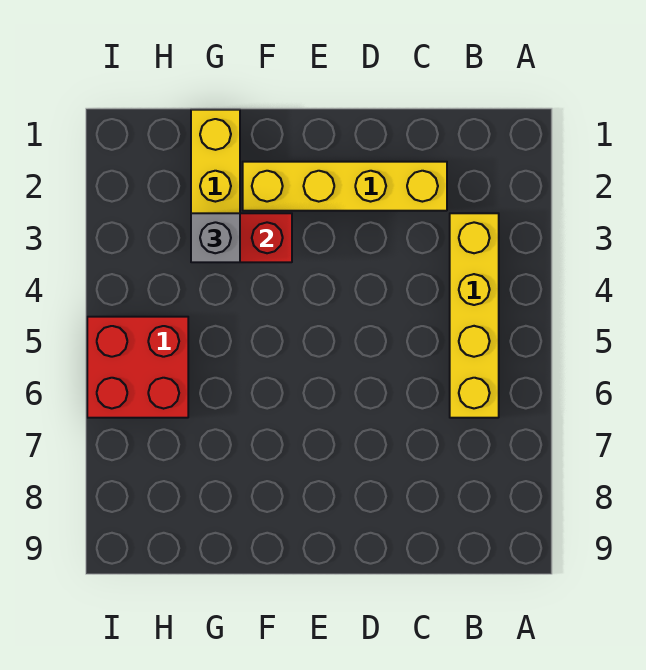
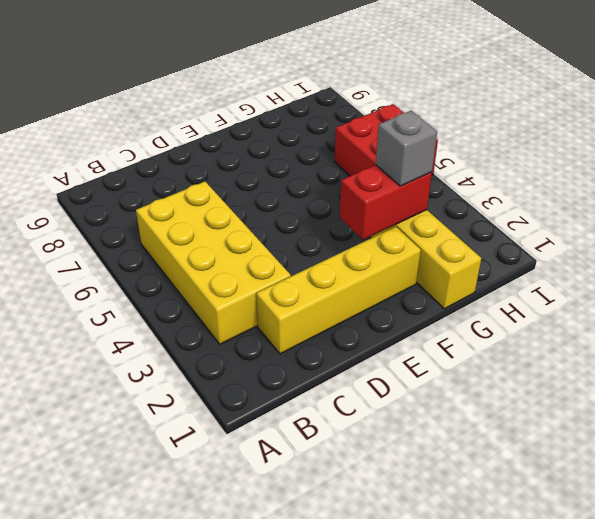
yellow 1x4 brick [450,213,499,418] -> yellow 2x4 brick [136,182,291,344]

